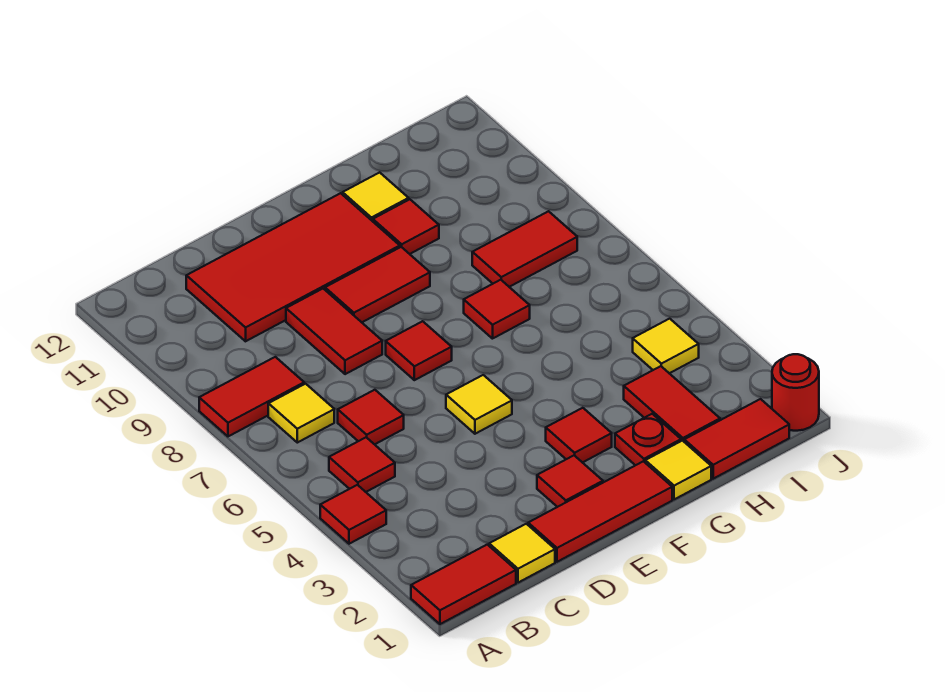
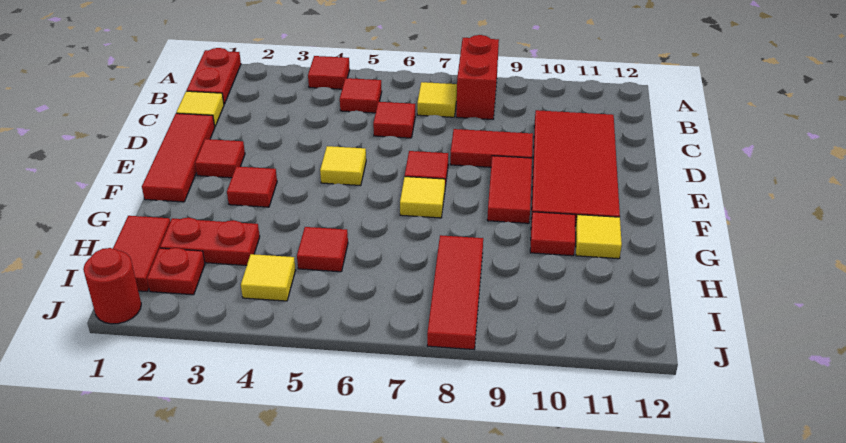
red 1x2 tile [411,545,516,624] -> red 1x2 plate [187,48,241,104]
red 1x2 tile [199,357,304,436] -> red 1x2 brick [456,35,499,119]
yellow 1x1 tile [645,441,711,499] -> yellow 1x1 tile moved to [400,177,445,218]
red 1x1 plate [615,414,681,465] -> red 1x1 plate moved to [147,248,205,295]
red 1x1 tile [464,280,530,339] -> red 1x1 tile moved to [297,227,348,272]
red 1x2 tile [624,366,720,441] -> red 1x2 plate [160,218,260,265]
red 1x2 tile [472,211,577,287] -> red 1x3 tile [427,235,483,349]

